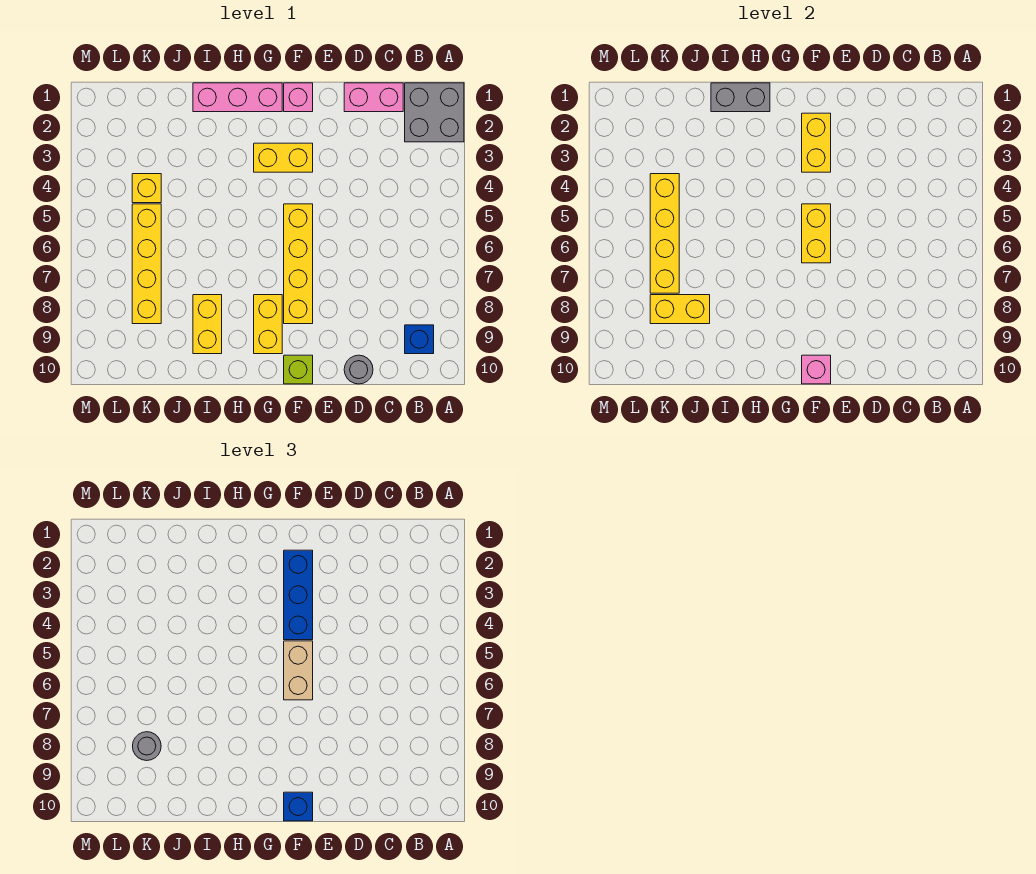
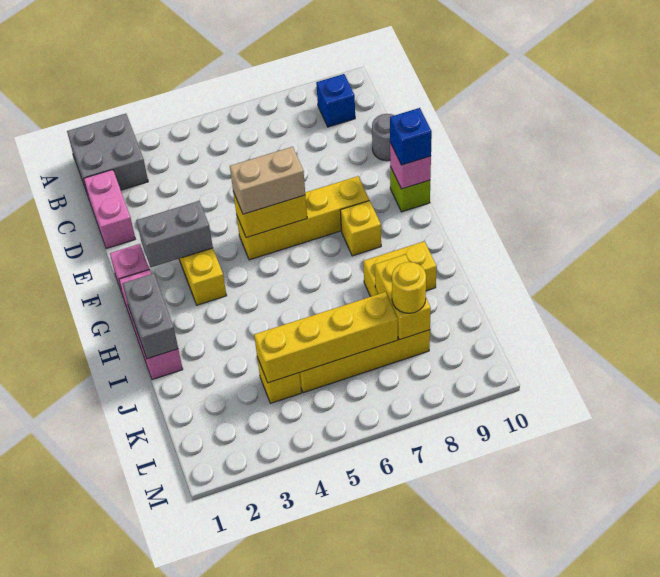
yellow 1x2 brick [802,113,831,172] -> grey 1x2 brick [136,201,213,267]
blue 1x3 brick [284,550,313,640] -> none
yellow 1x2 brick [254,295,282,354] -> yellow 1x1 brick [340,201,381,256]
grey 1x1 round brick [133,732,161,761] -> yellow 1x1 round brick [392,262,426,313]

